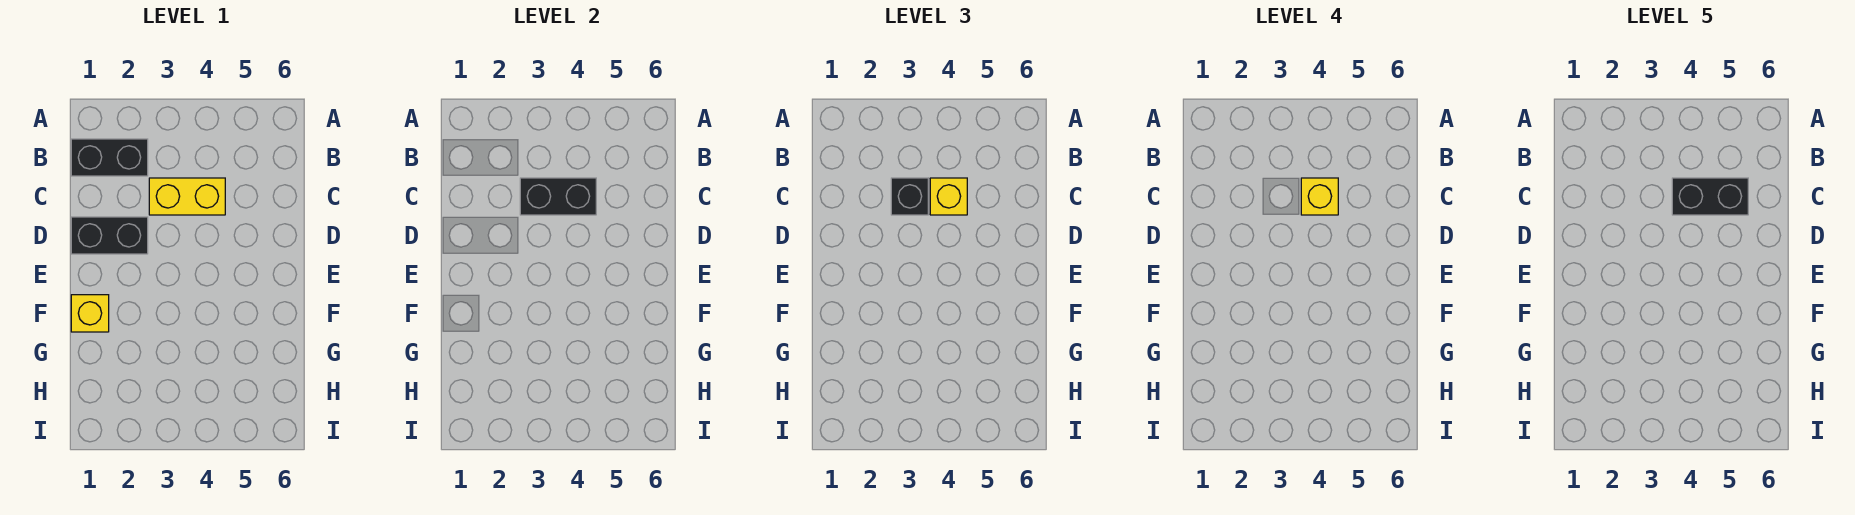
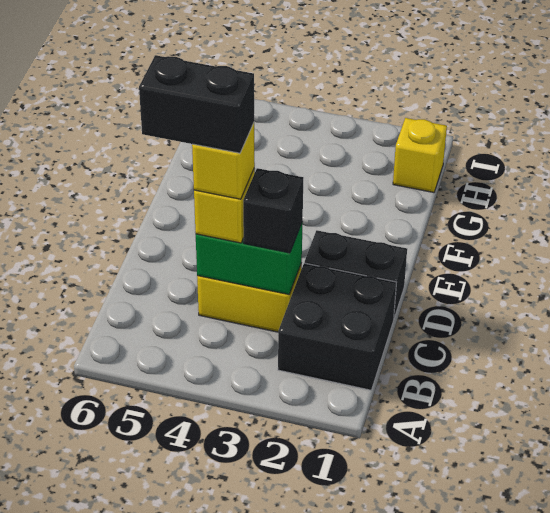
black 1x2 brick [71,139,148,176] -> black 2x2 brick [278,263,396,390]
black 1x2 brick [520,178,596,215] -> green 1x2 brick [196,221,303,295]
yellow 1x1 brick [71,295,109,332] -> yellow 1x1 brick moved to [393,118,447,192]

